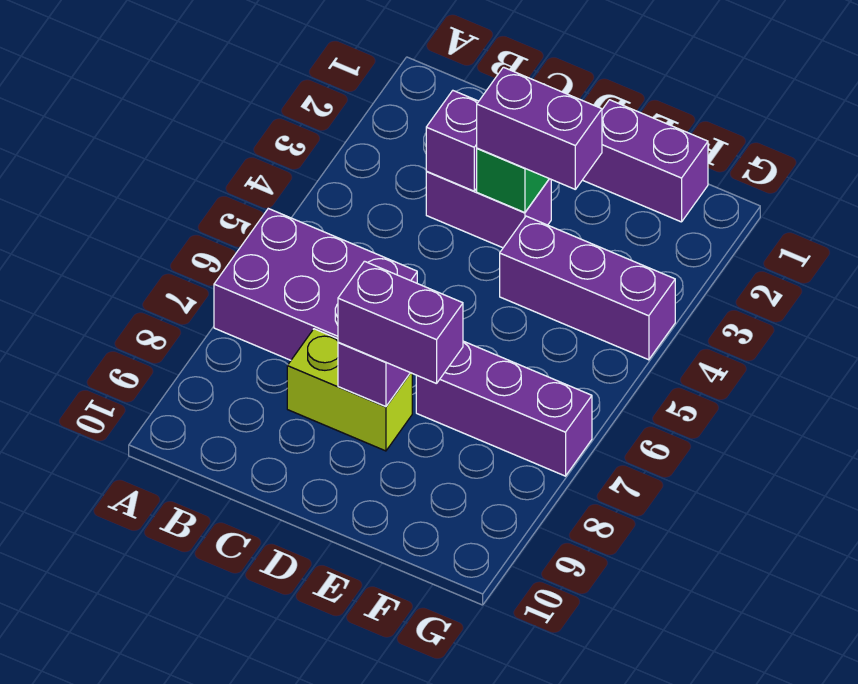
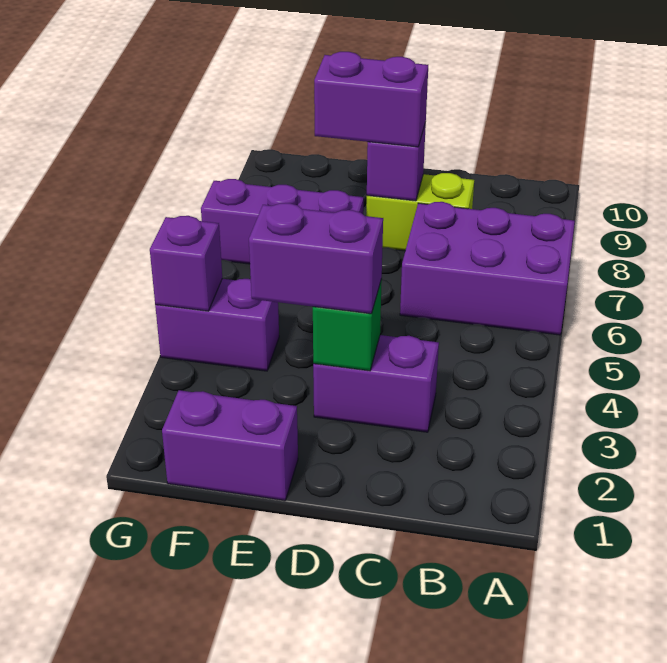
purple 1x1 brick [426,91,479,191] -> purple 1x1 brick moved to [150,216,222,311]
purple 1x3 brick [500,216,675,360] -> purple 1x2 brick [155,278,279,371]

